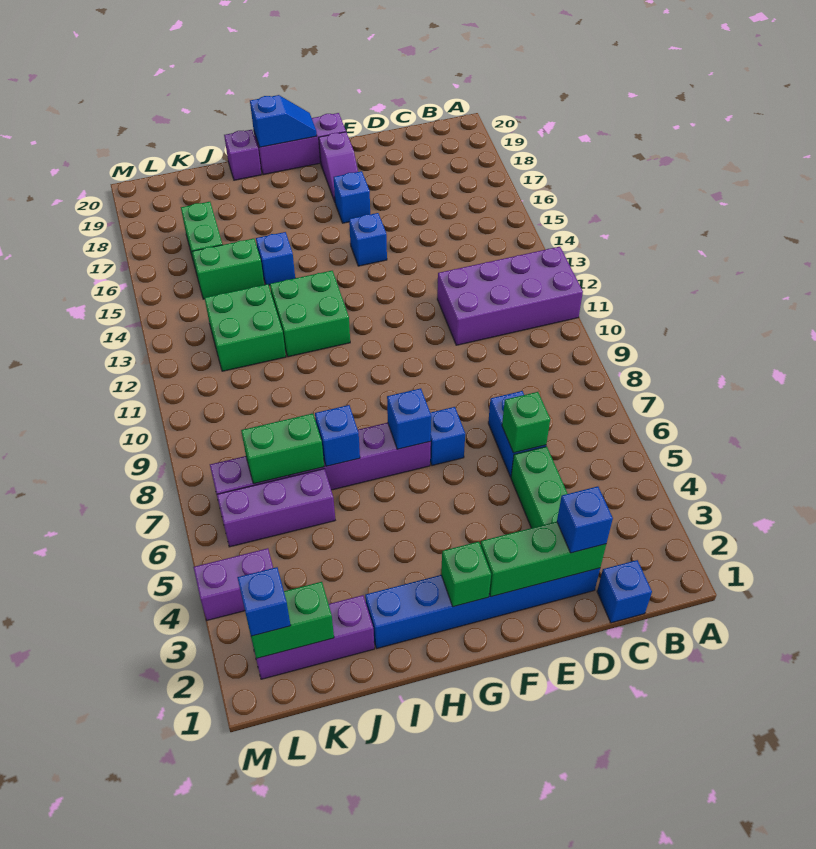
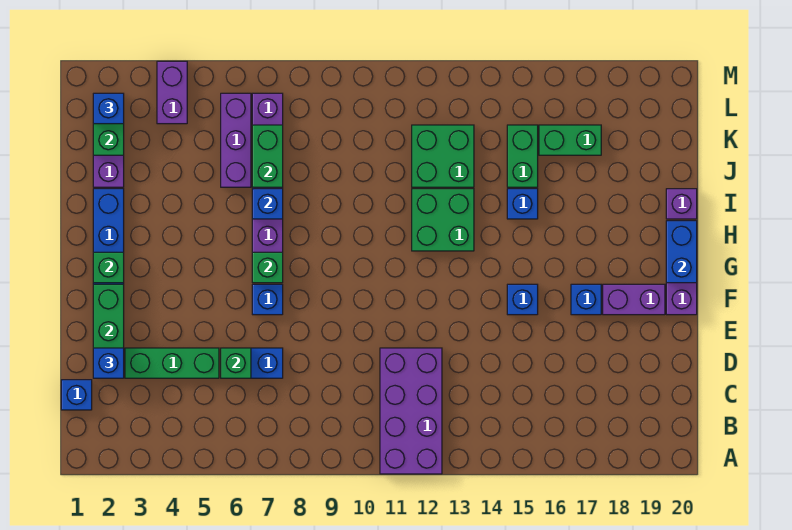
purple 1x2 slope [319,132,358,202] -> purple 1x2 brick [603,284,665,315]
blue 1x1 brick [387,388,431,449] -> green 1x1 brick [252,252,283,283]
blue 1x2 slope [250,95,317,147] -> blue 1x2 brick [666,221,697,283]

